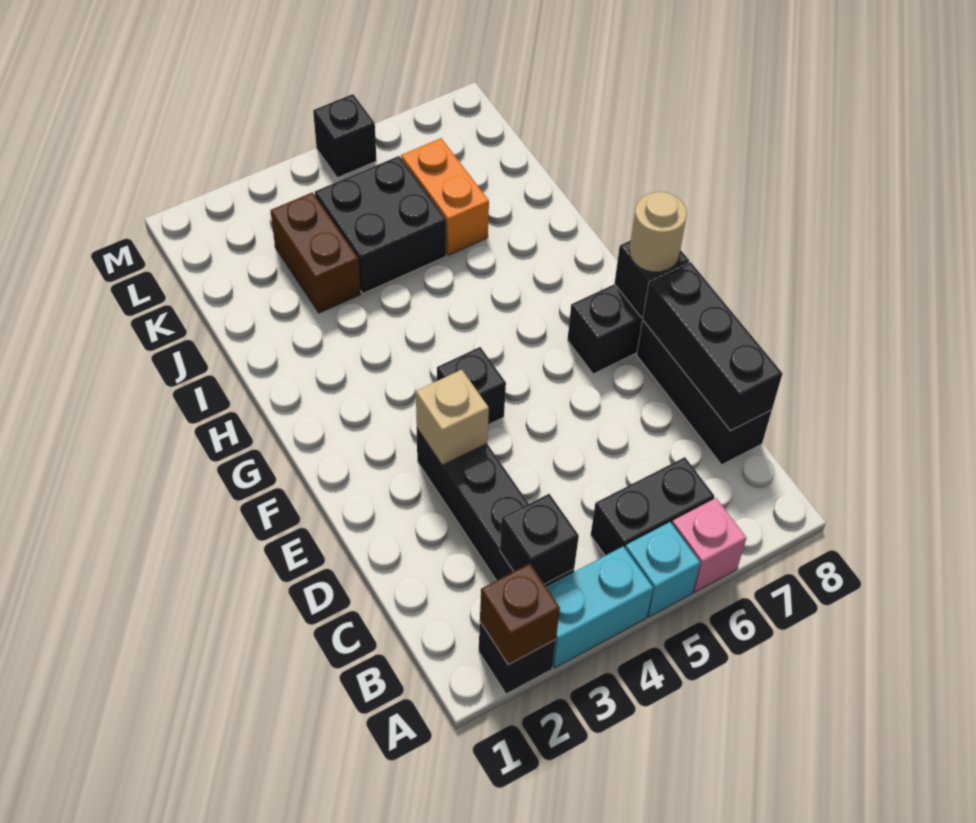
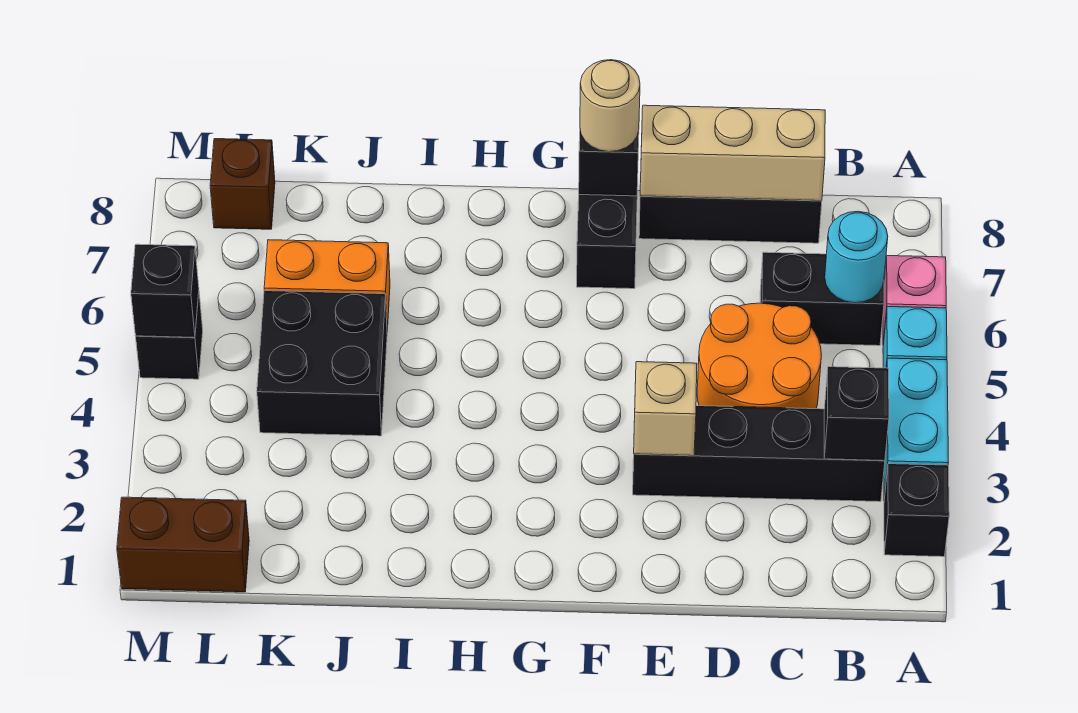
brown 1x1 brick [480,564,560,665] -> brown 1x1 brick moved to [210,139,275,229]
black 1x2 brick [591,457,714,556] -> black 1x2 brick turned to [760,252,884,346]
none -> cyan 1x1 round brick [825,211,888,303]
none -> orange 2x2 round brick [697,303,821,409]
black 1x3 brick [643,262,783,431] -> tan 1x3 brick [640,105,825,201]
black 1x1 brick [437,347,506,425] -> black 1x1 brick moved to [131,244,199,337]
brown 1x2 brick [270,192,361,313] -> brown 1x2 brick moved to [117,497,249,592]

